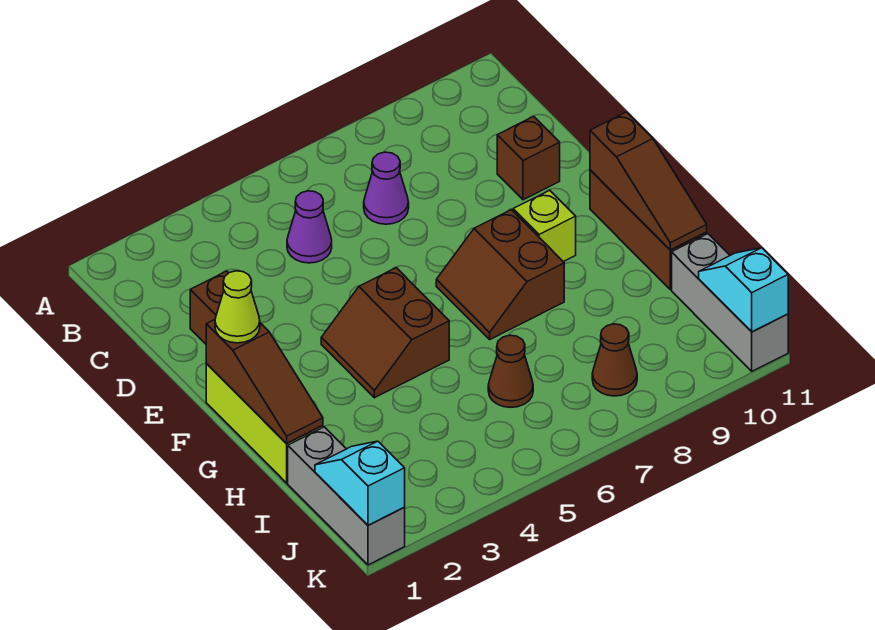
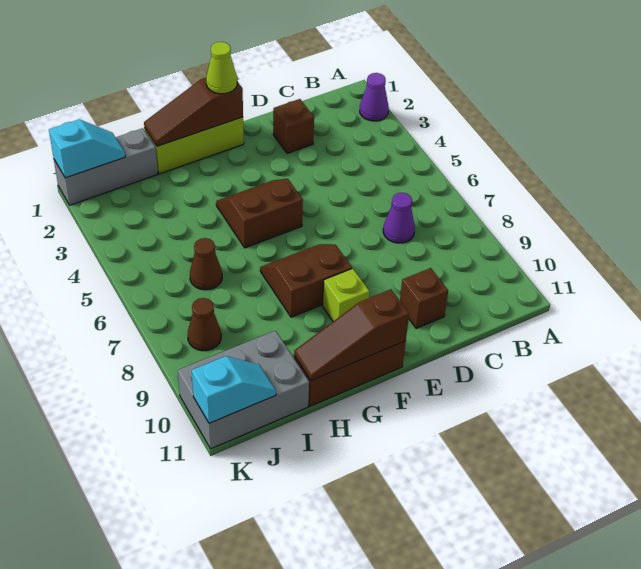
purple 1x1 cone [287,191,332,263] -> purple 1x1 cone moved to [360,73,389,121]
grey 1x3 brick [672,234,788,371] -> grey 2x3 brick [178,331,309,449]

